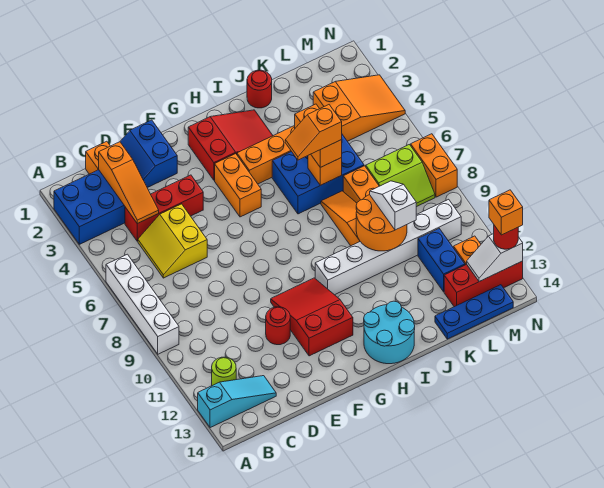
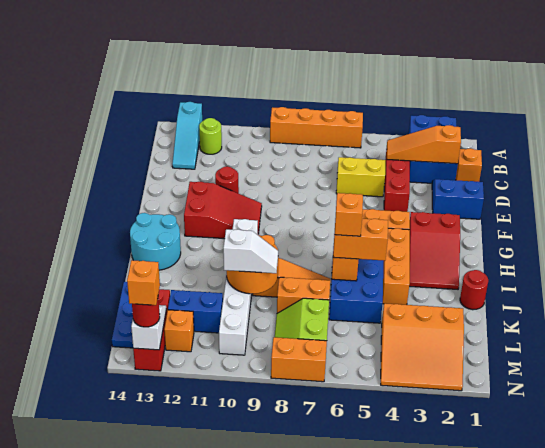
white 1x4 brick [106,254,179,354] -> orange 1x4 brick [270,107,363,148]
orange 2x3 slope [313,75,405,141] -> orange 3x3 slope [381,303,464,391]

